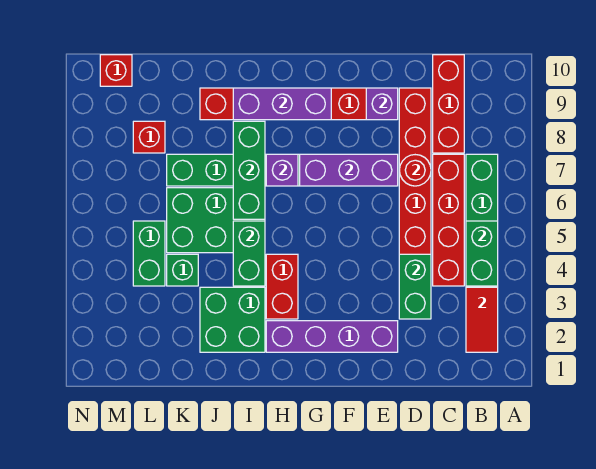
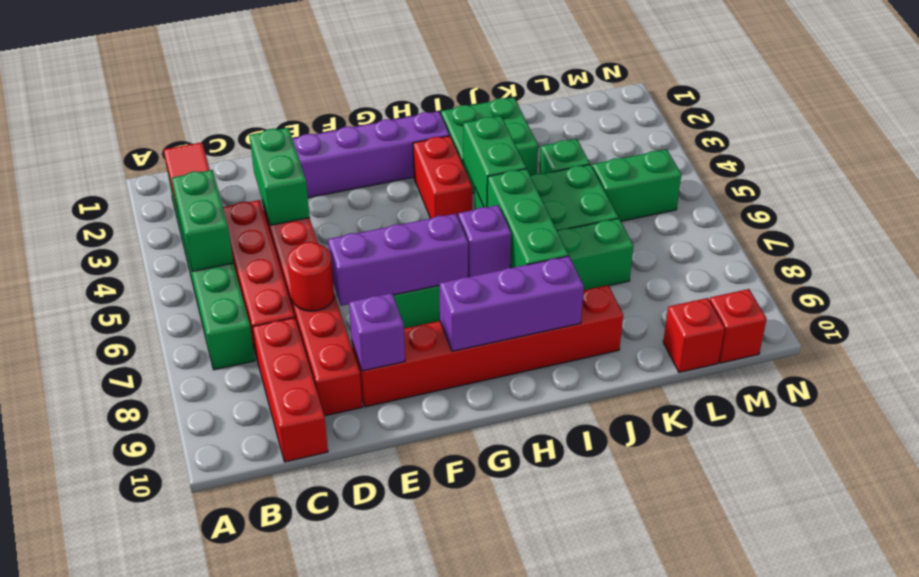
green 1x2 brick [133,221,165,286] -> green 1x2 brick turned to [592,150,681,221]
red 1x1 brick [133,121,165,153] -> red 1x1 brick moved to [663,298,725,372]

